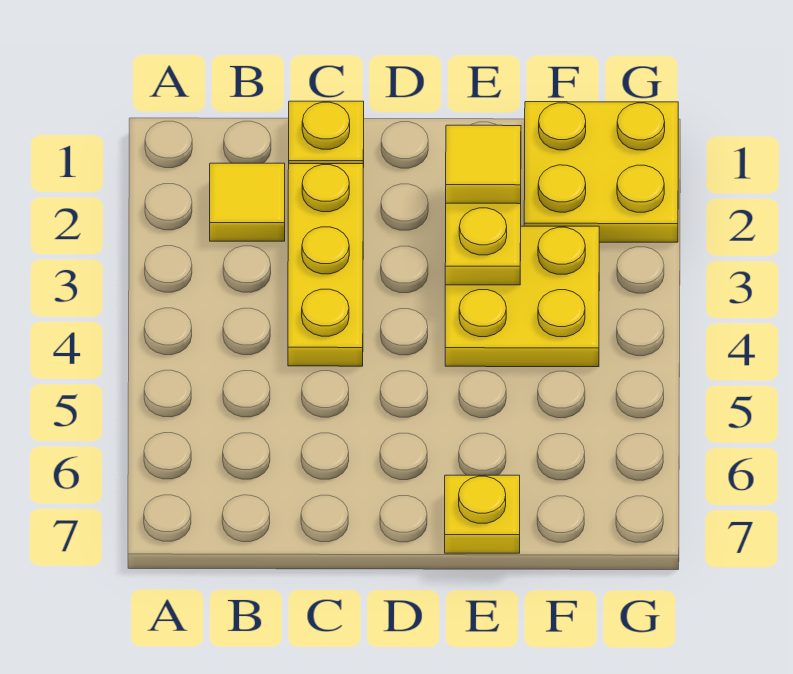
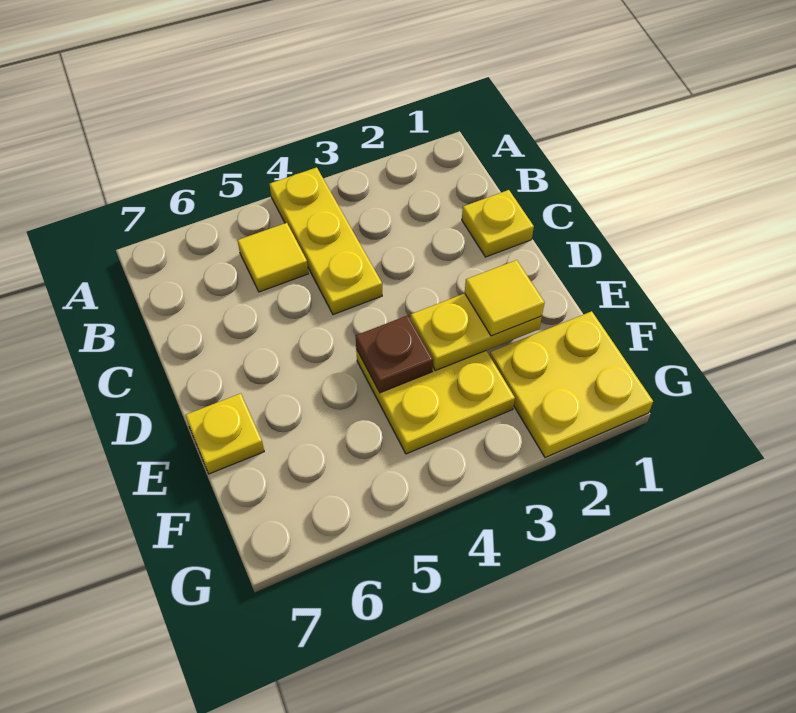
yellow 1x1 tile [210,163,285,241] -> yellow 1x1 tile moved to [237,223,308,292]
yellow 1x3 plate [288,163,363,366] -> yellow 1x3 plate turned to [270,167,382,315]
none -> brown 1x1 plate [356,315,433,393]

